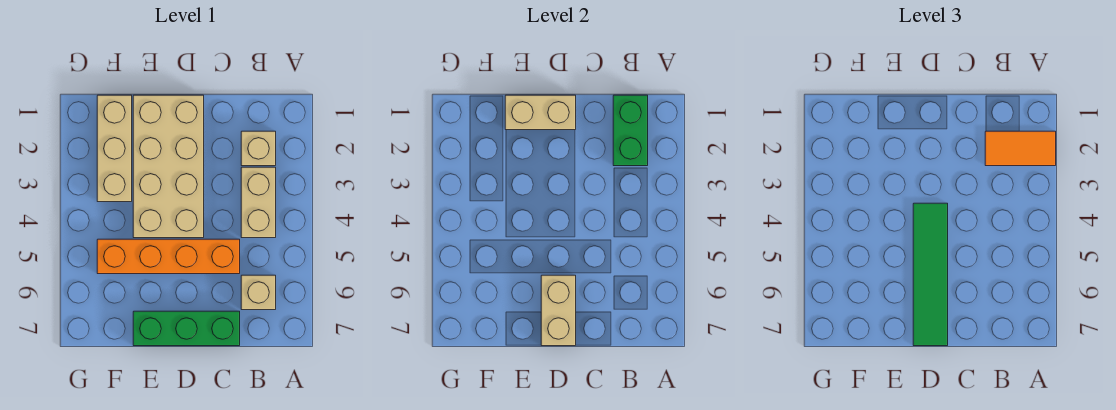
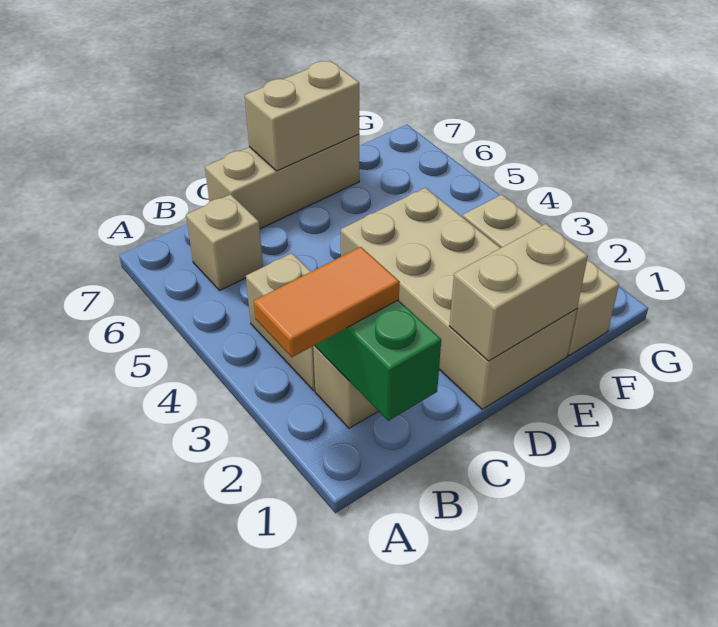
orange 1x4 brick [97,239,240,274] -> none
green 1x3 brick [133,311,240,346] -> tan 1x3 brick [205,134,359,229]
green 1x4 tile [913,203,948,346] -> none
tan 1x2 brick [541,275,576,346] -> tan 1x2 brick turned to [245,60,359,171]

